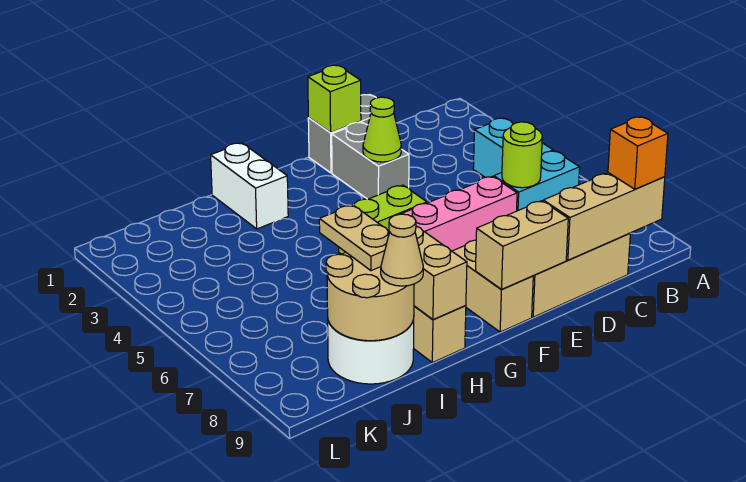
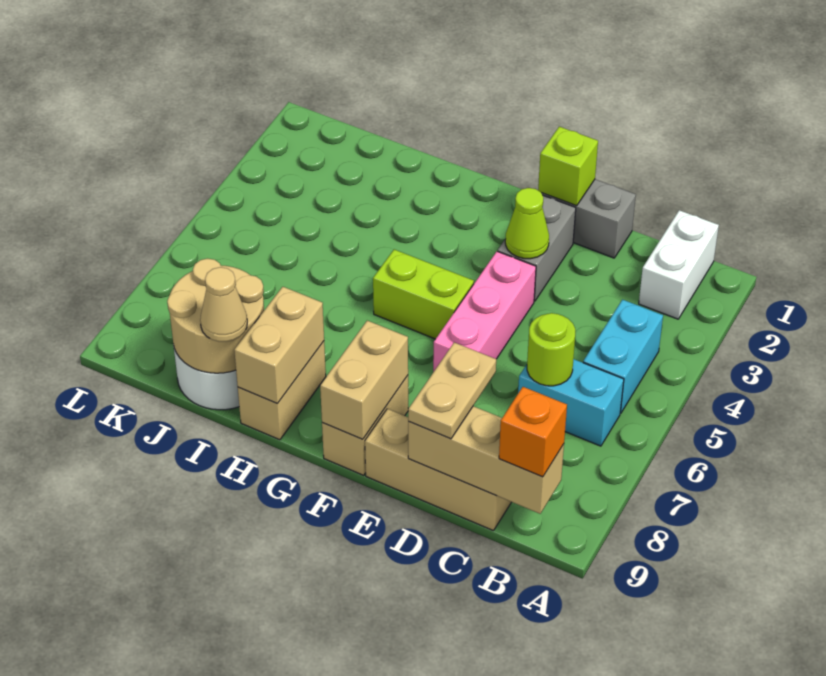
pink 1x3 brick [402,176,517,251] -> pink 1x3 brick turned to [433,251,536,372]
tan 1x2 brick [475,201,568,289] -> tan 1x2 brick turned to [320,321,408,439]
white 1x2 brick [211,143,288,229] -> white 1x2 brick moved to [639,210,719,319]
tan 1x2 plate [319,205,389,271] -> tan 1x2 plate moved to [408,342,496,439]

